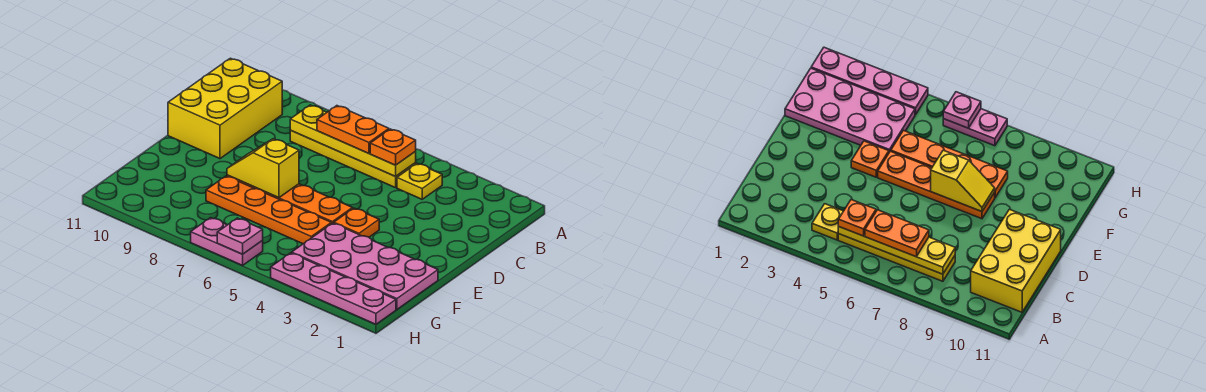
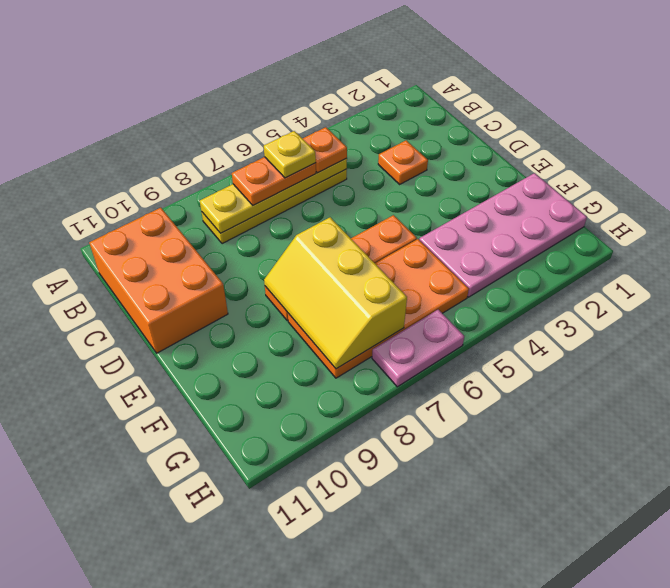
yellow 1x1 plate [397,164,442,199] -> yellow 1x1 plate moved to [264,131,316,178]
yellow 2x3 brick [168,58,282,159] -> orange 2x3 brick [89,208,228,353]
orange 1x1 plate [334,208,379,237] -> orange 1x1 plate moved to [378,141,428,184]
yellow 1x2 slope [227,139,299,198] -> yellow 2x3 slope [264,217,407,369]
orange 1x4 plate [206,176,331,244] -> orange 2x4 plate [288,239,469,378]
pink 1x4 plate [271,253,396,324] -> none
pink 1x1 plate [217,218,263,254] -> none

